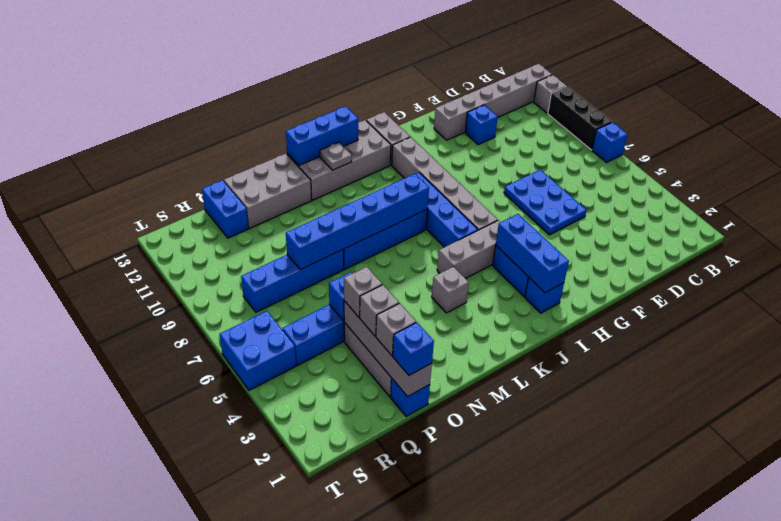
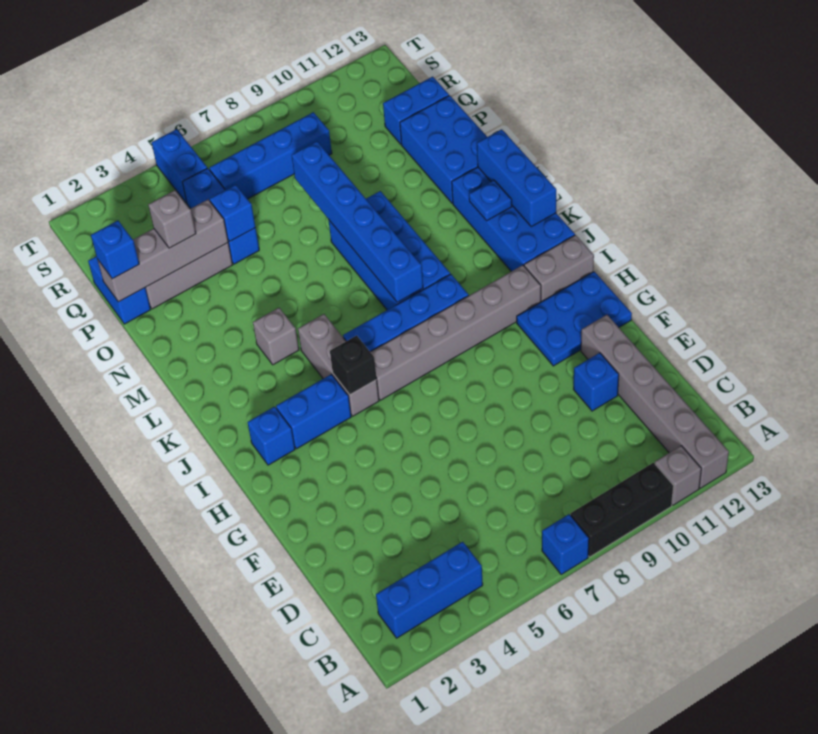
blue 2x3 plate [504,170,587,235] -> blue 2x3 plate moved to [517,271,632,366]
blue 1x3 brick [496,214,569,293] -> blue 1x3 brick moved to [376,542,483,638]
none -> black 1x1 brick [330,336,377,395]
grey 2x4 brick [287,120,391,200] -> blue 2x4 brick [452,167,575,271]
grey 1x1 plate [320,142,352,170] -> blue 1x1 plate [469,180,512,221]
grey 2x3 brick [224,154,311,228] -> blue 2x3 brick [400,95,487,203]
blue 1x4 brick [241,249,344,312] -> blue 1x4 brick turned to [209,112,332,199]
blue 1x1 brick [391,379,430,416] -> blue 1x2 brick [88,256,151,324]
grey 1x1 brick [376,303,416,355] -> none
grey 1x1 brick [344,267,382,317] -> none
blue 2x2 brick [220,311,296,390] -> blue 1x2 brick [152,129,207,203]

